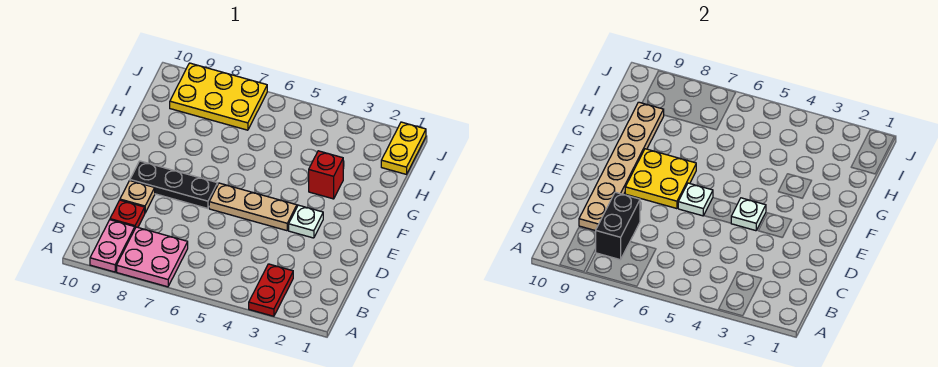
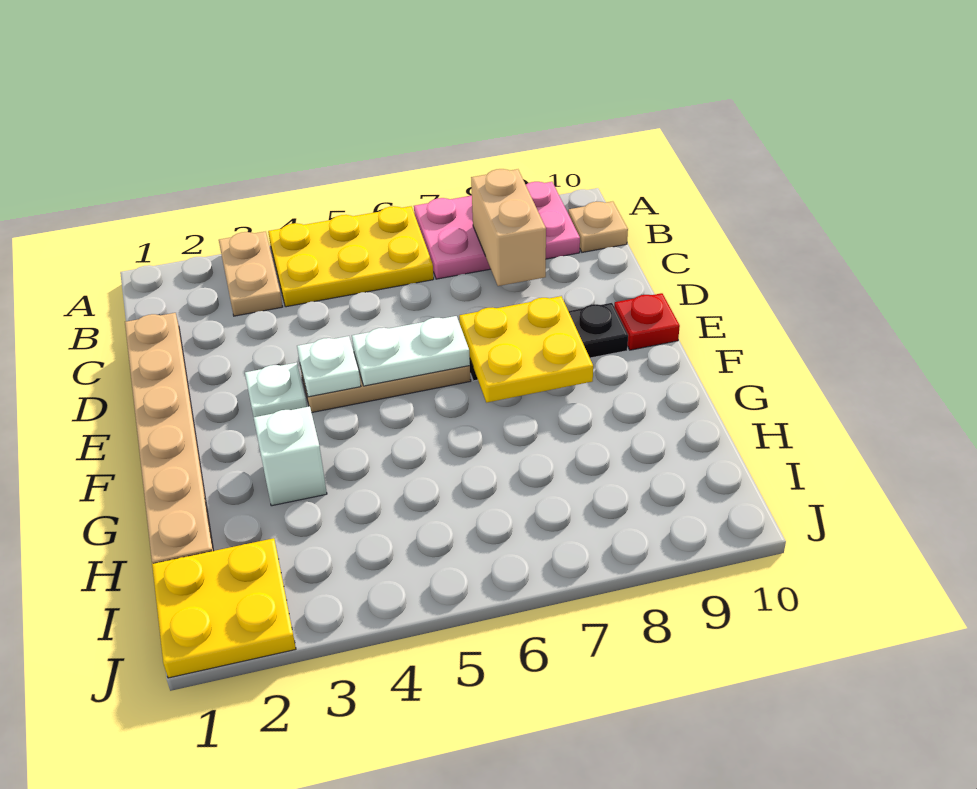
red 1x2 plate [249,264,293,316] -> tan 1x2 plate [219,231,283,316]
black 1x2 brick [595,192,640,260] -> tan 1x2 brick [471,169,546,286]
red 1x1 plate [110,200,145,228] -> red 1x1 plate moved to [614,293,680,350]
tan 1x6 plate [579,102,664,231] -> tan 1x6 plate moved to [125,313,214,564]
tan 1x1 plate [120,181,155,213] -> tan 1x1 plate moved to [568,201,628,252]
white 1x1 plate [678,183,713,216] -> white 1x2 plate [352,316,470,386]
red 1x1 brick [309,151,343,199] -> white 1x1 brick [254,406,327,506]
yellow 1x2 plate [381,122,426,174] -> yellow 2x2 plate [152,538,296,678]
yellow 2x3 plate [170,63,267,130] -> yellow 2x3 plate moved to [268,206,434,307]

